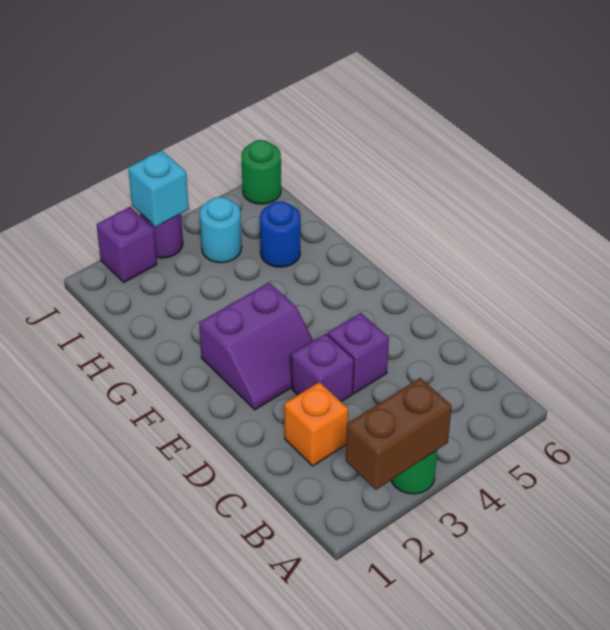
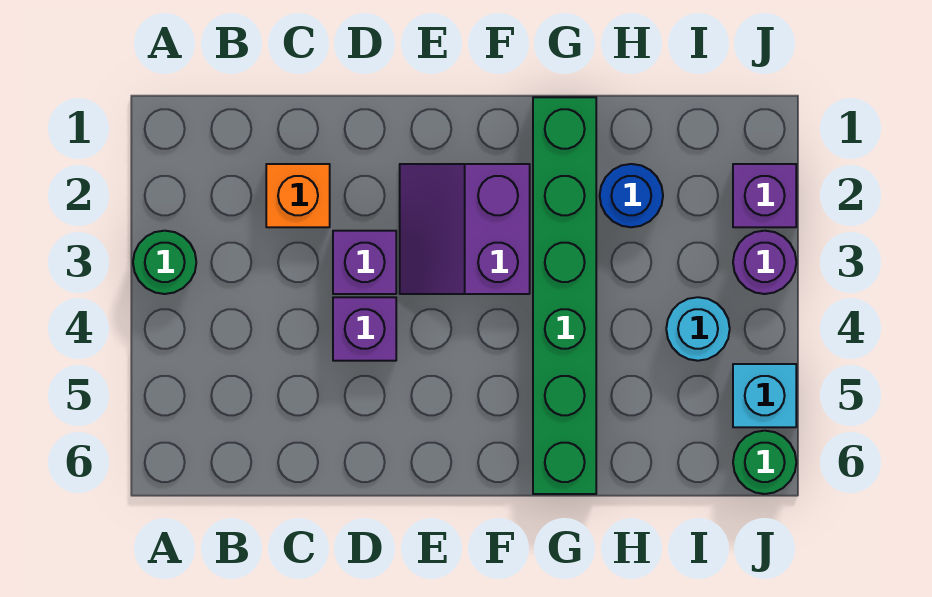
brown 1x2 brick [346,378,452,490] -> none
none -> green 1x6 brick [533,97,596,494]
blue 1x1 round brick [260,202,301,267] -> blue 1x1 round brick moved to [600,164,663,227]
cyan 1x1 brick [128,150,189,227] -> cyan 1x1 brick moved to [733,364,796,427]

